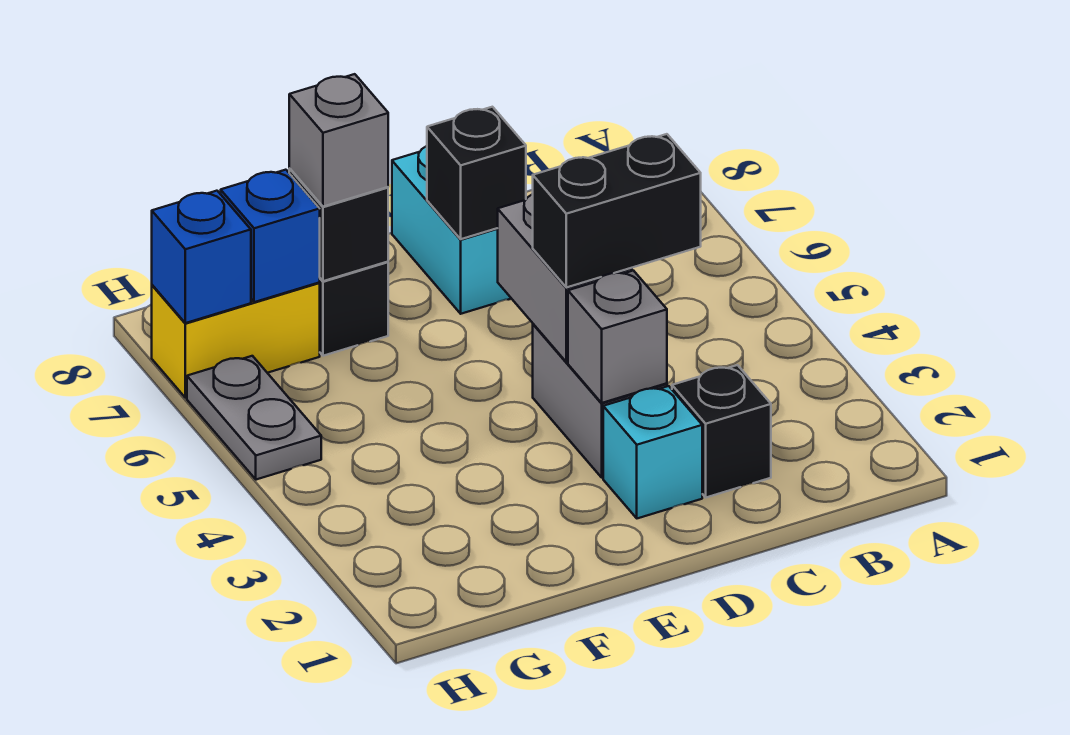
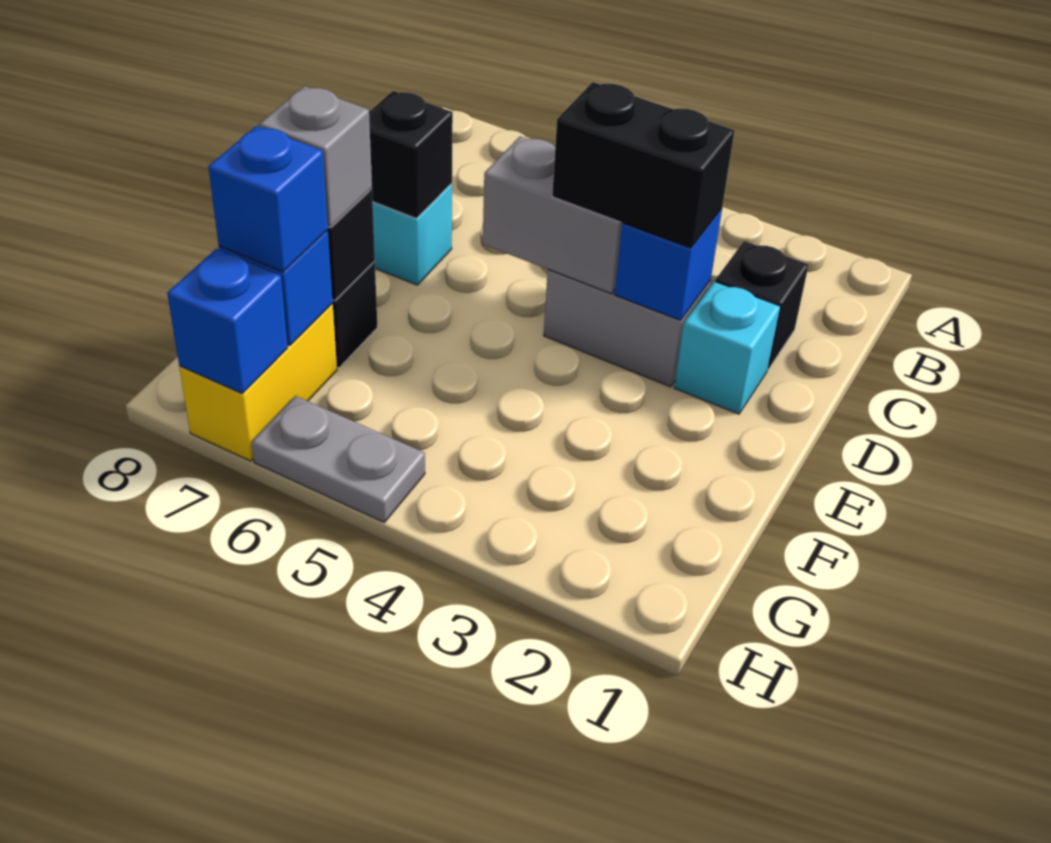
black 1x2 brick [533,134,701,288] -> black 1x2 brick turned to [552,82,735,248]
grey 1x1 brick [568,271,667,403] -> blue 1x1 brick [615,209,722,320]
none -> blue 1x1 brick [208,126,328,272]

